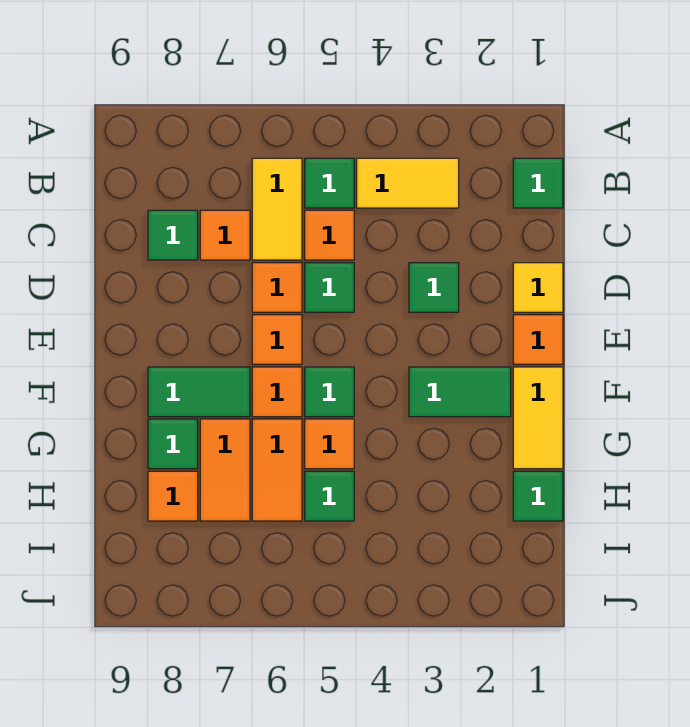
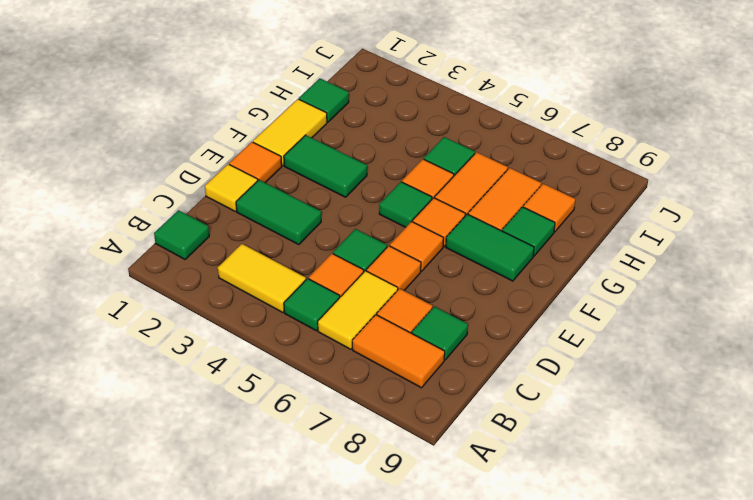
none -> orange 1x2 tile [352,315,445,388]
green 1x1 tile [409,263,459,312] -> green 1x2 tile [236,180,321,245]

